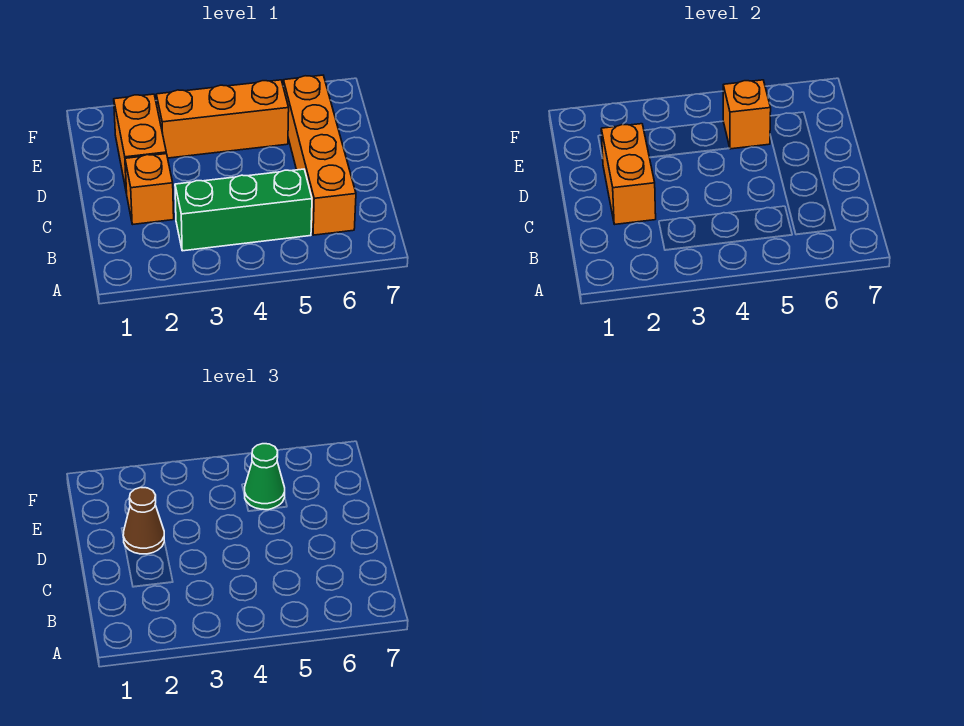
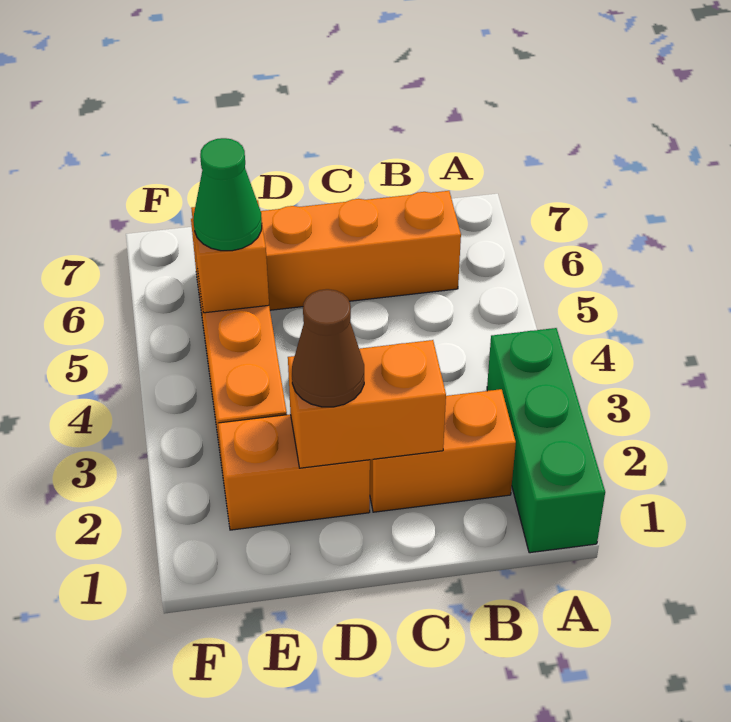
green 1x3 brick [175,169,312,251] -> green 1x3 brick moved to [487,328,605,553]
orange 1x1 brick [125,154,174,224] -> orange 1x2 brick [370,389,516,512]

